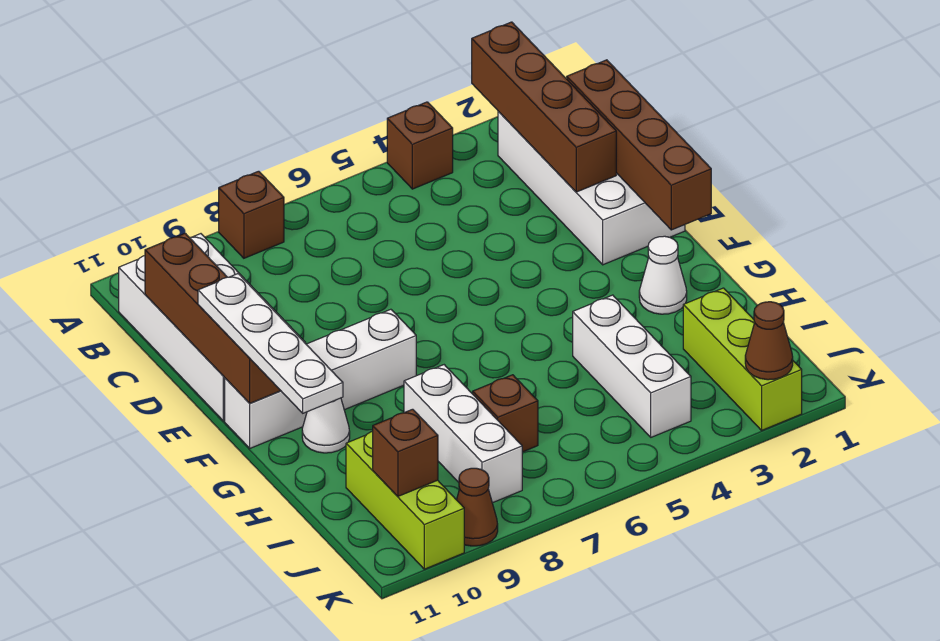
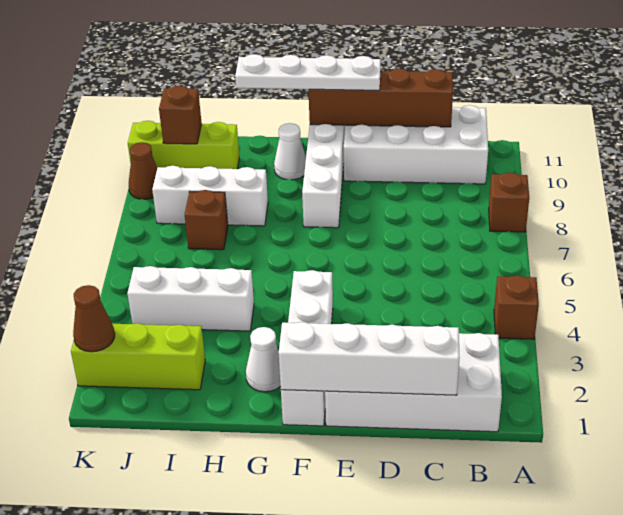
brown 1x4 brick [472,22,616,192] -> none
brown 1x4 brick [567,60,711,230] -> white 1x4 brick [279,322,460,395]
none -> white 1x4 brick [281,270,333,426]

